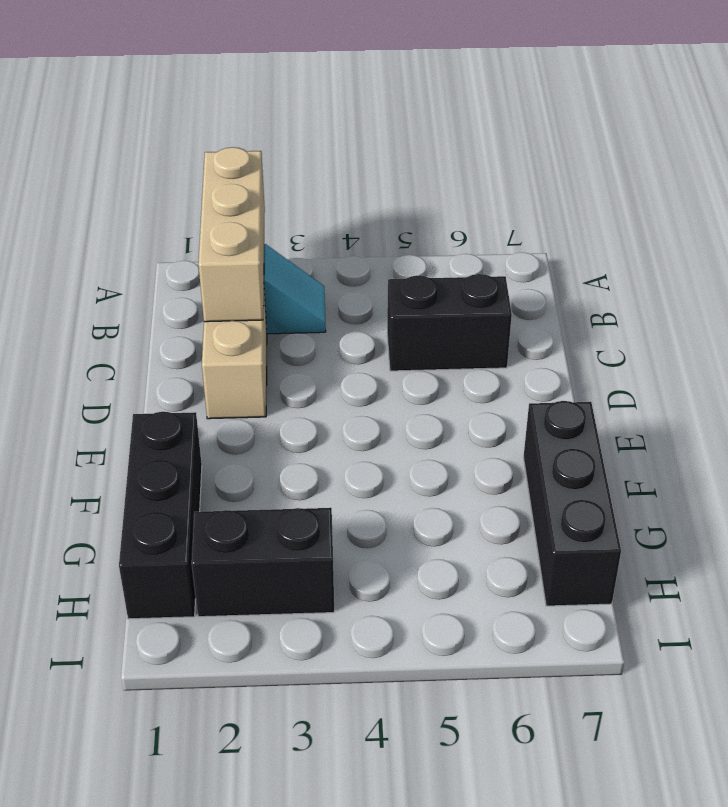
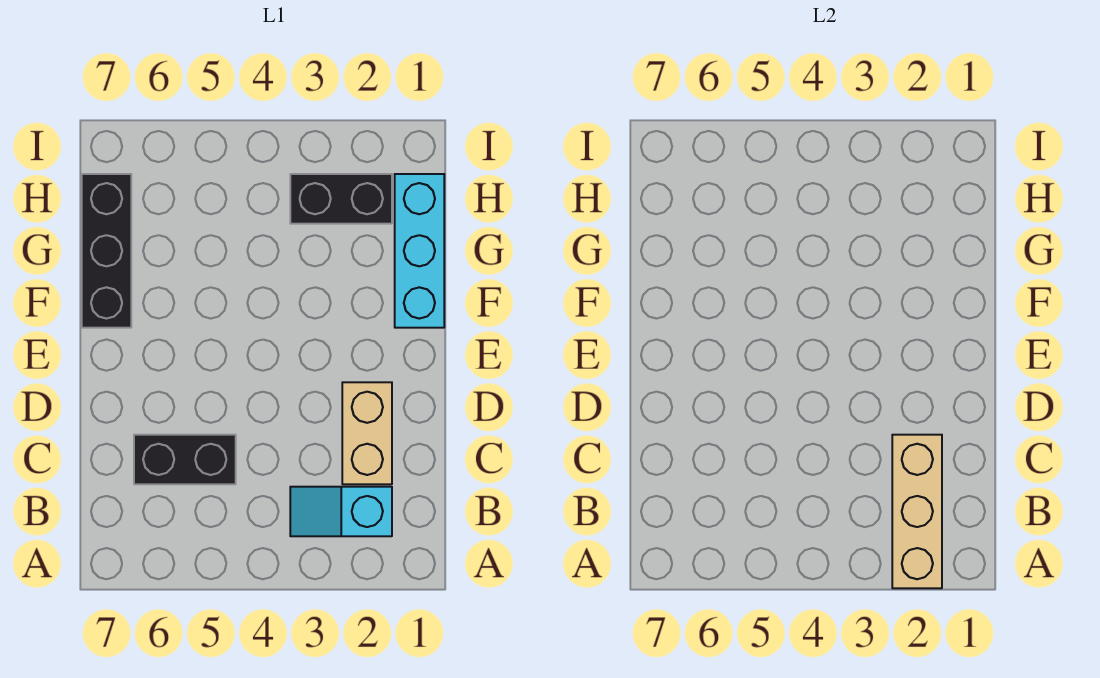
black 1x3 brick [119,412,202,619] -> cyan 1x3 brick [395,174,444,328]

